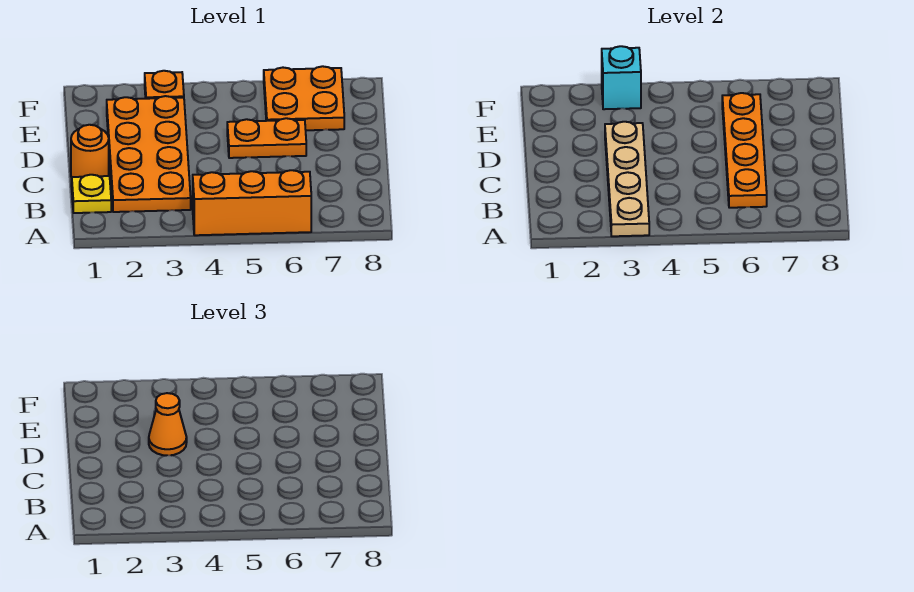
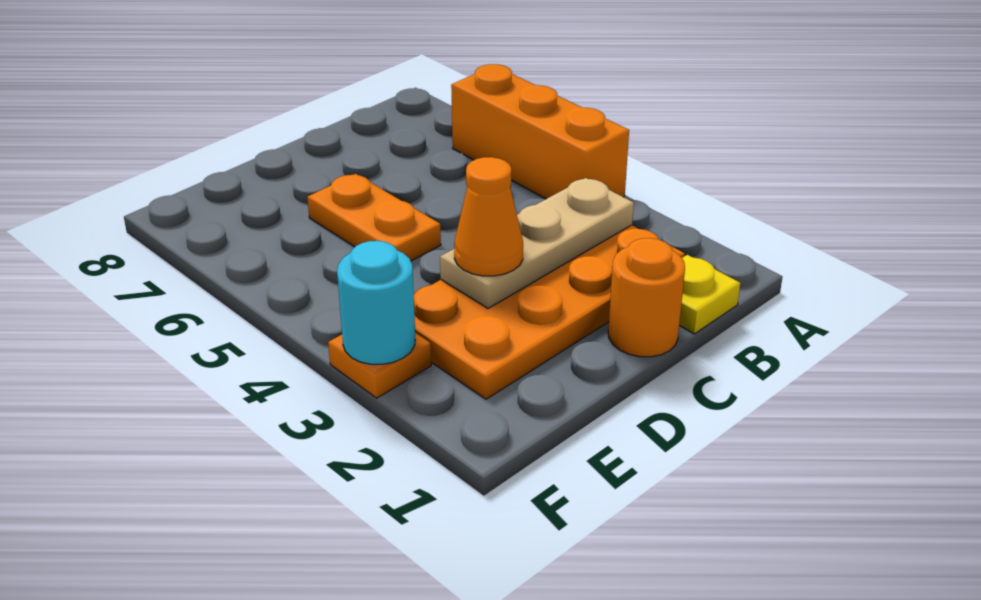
tan 1x4 plate [605,122,649,236] -> tan 1x3 plate [440,178,634,308]
orange 1x4 plate [722,93,767,208] -> none
orange 2x2 plate [264,66,344,130] -> none
cyan 1x1 brick [602,46,641,109] -> cyan 1x1 round brick [337,241,415,364]

